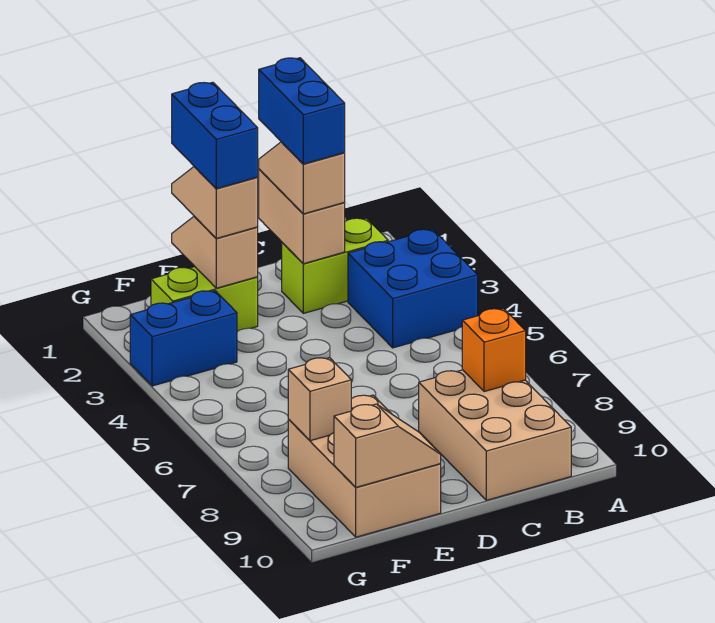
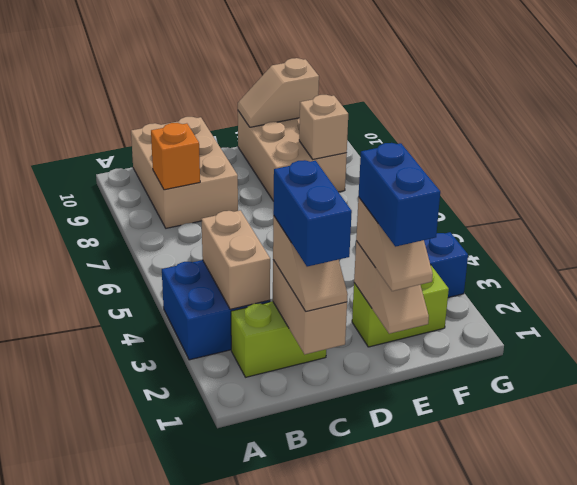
none -> tan 1x2 brick [201,210,270,309]

